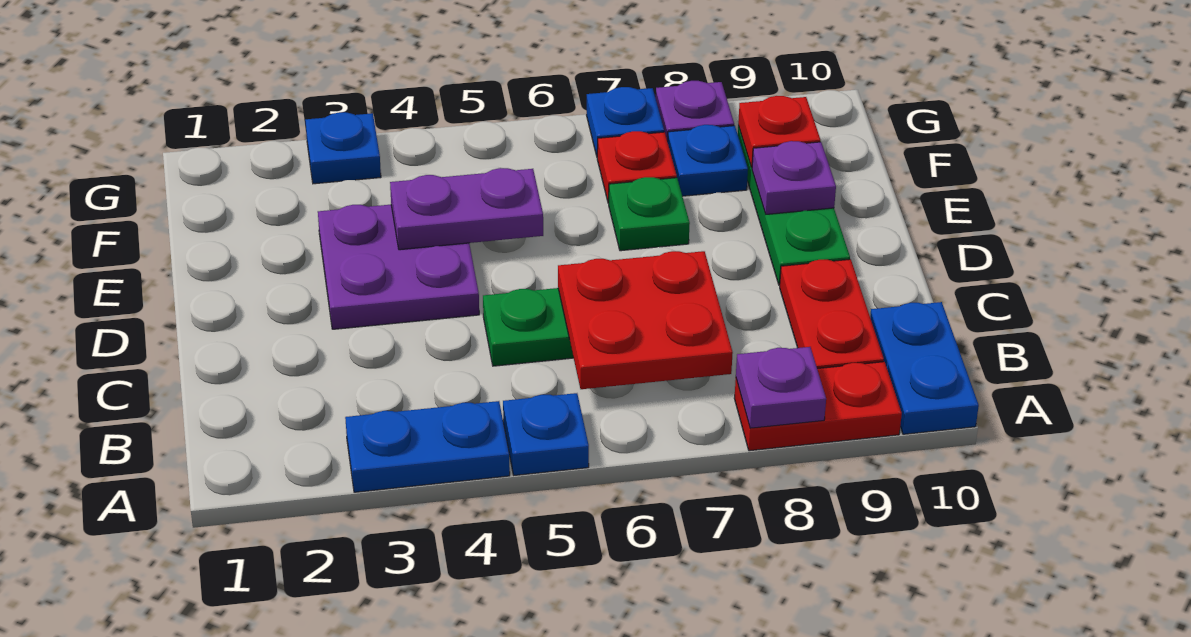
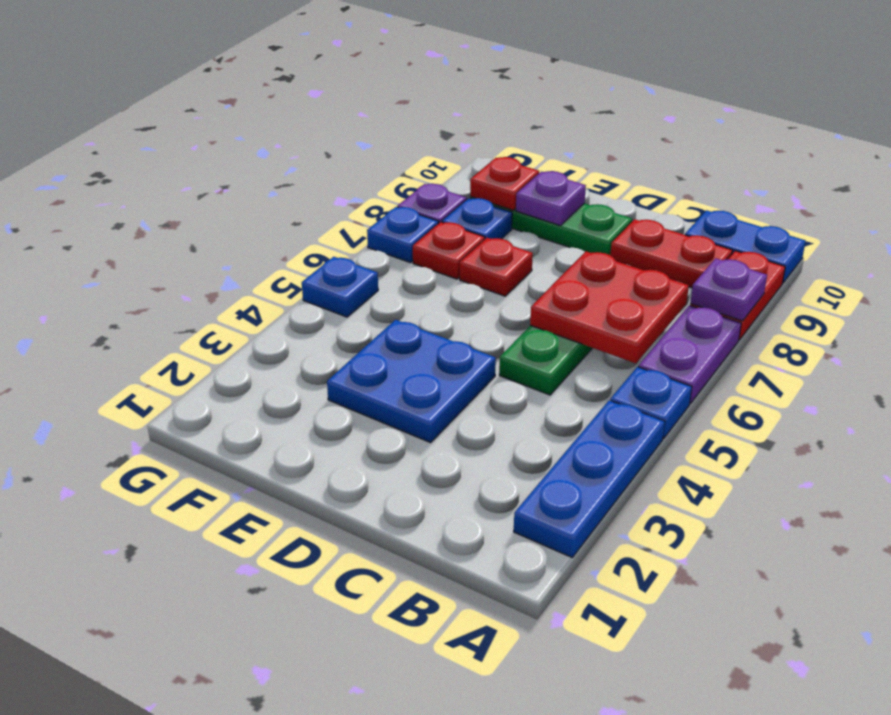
blue 1x2 plate [345,401,510,492] -> blue 1x3 plate [514,400,665,557]
purple 2x2 plate [318,205,479,329] -> blue 2x2 plate [327,320,496,443]
purple 1x2 plate [390,168,543,250] -> purple 1x2 plate moved to [638,306,741,404]
green 1x1 plate [609,177,690,251] -> red 1x1 plate [460,238,533,296]
blue 1x1 plate [305,112,381,184] -> blue 1x1 plate moved to [302,257,378,317]

